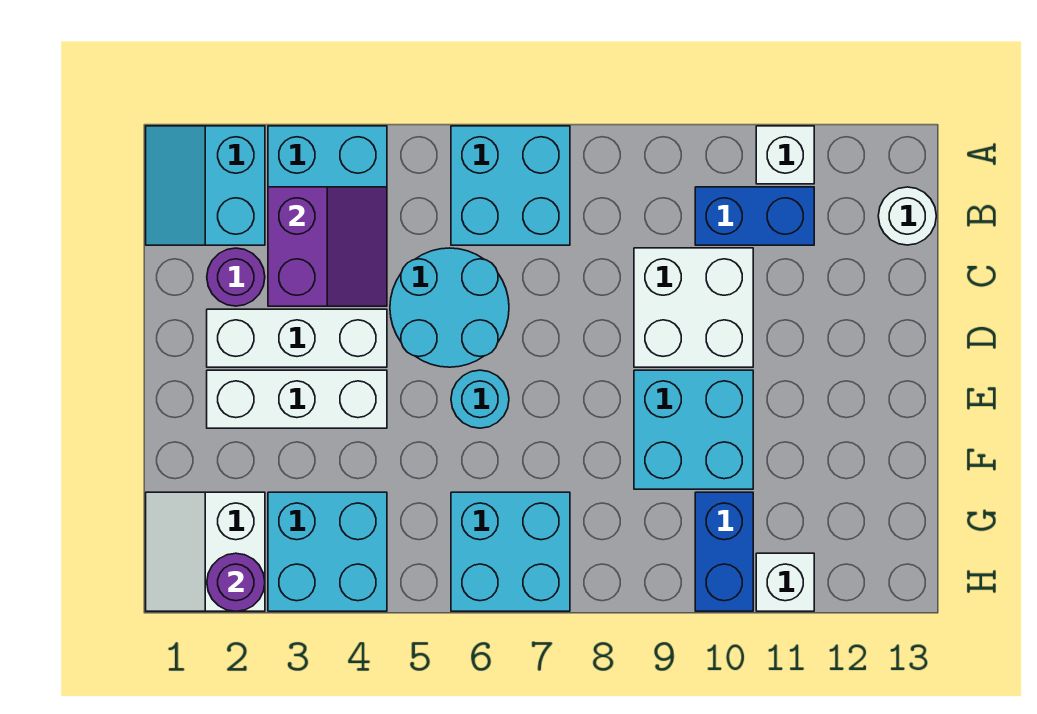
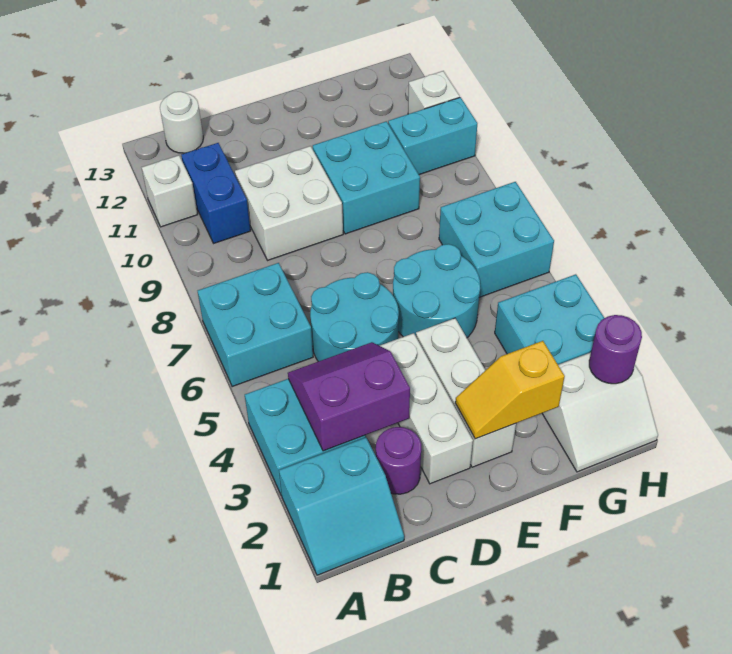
none -> yellow 1x2 slope [455,341,565,439]
cyan 1x1 round brick [451,370,509,428] -> cyan 2x2 round brick [393,244,480,338]
blue 1x2 brick [695,492,753,611] -> cyan 1x2 brick [388,97,477,175]

